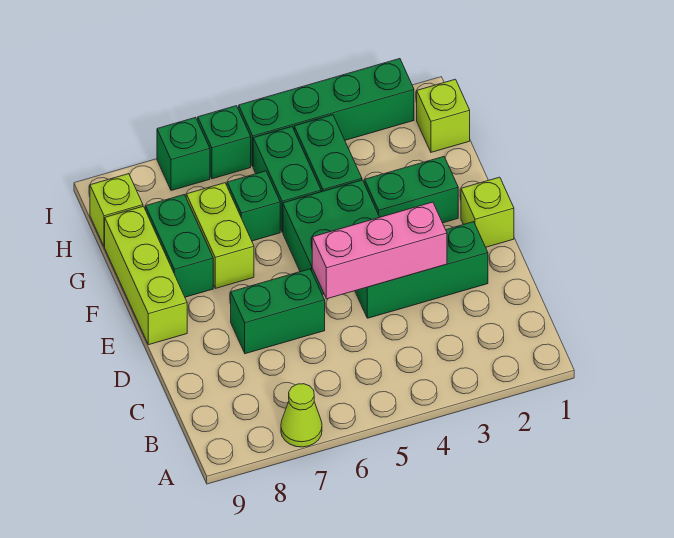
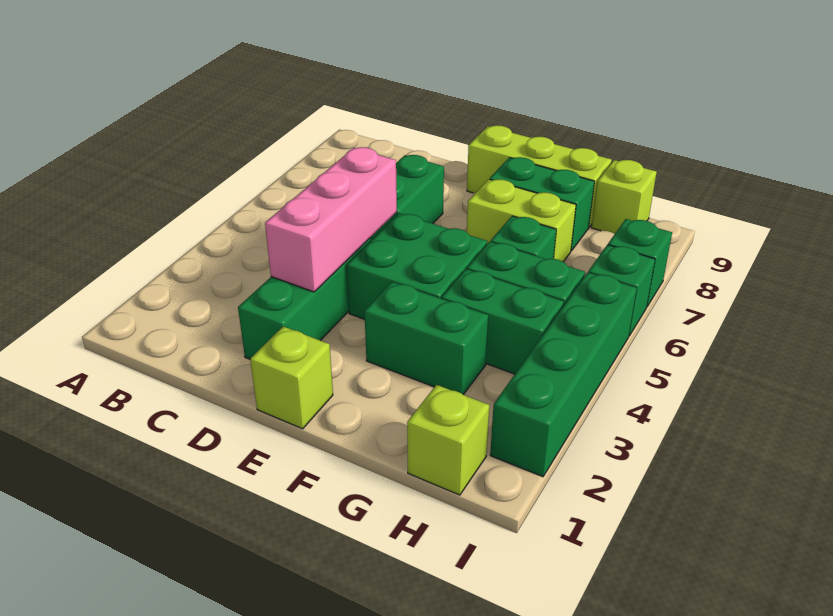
lime 1x1 cone [281,384,322,447] -> none
green 1x2 brick [365,157,458,223] -> green 1x2 brick turned to [364,282,488,395]

